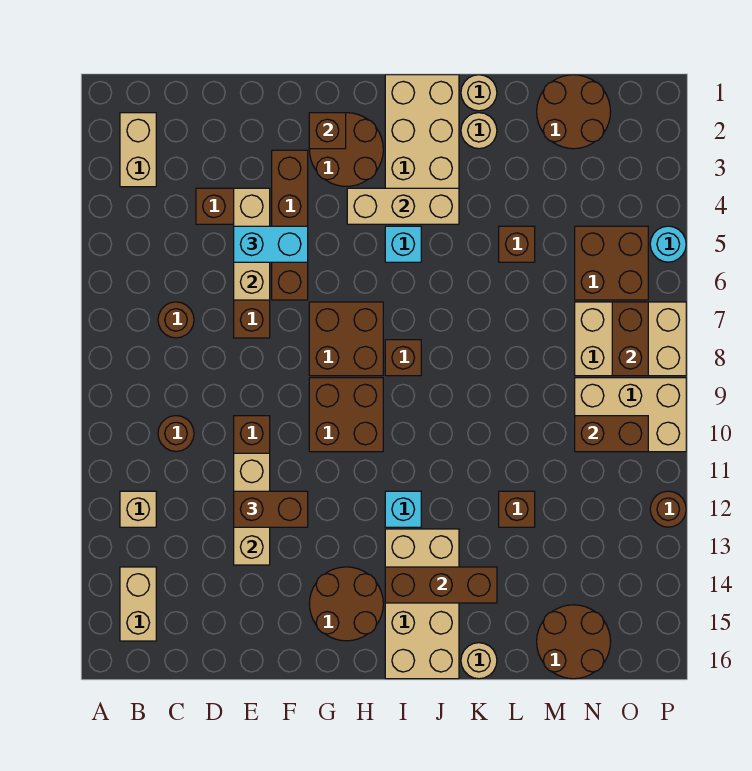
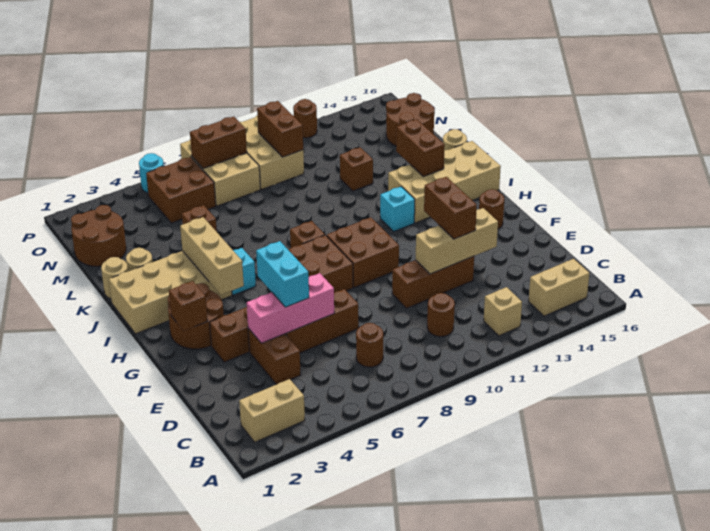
tan 1x3 brick [234,188,270,300] -> pink 1x3 brick [247,273,334,343]
brown 2x2 round brick [309,567,383,641] -> brown 1x1 round brick [479,189,504,229]
brown 1x3 brick [385,567,497,603] -> brown 1x2 brick [396,119,445,177]

